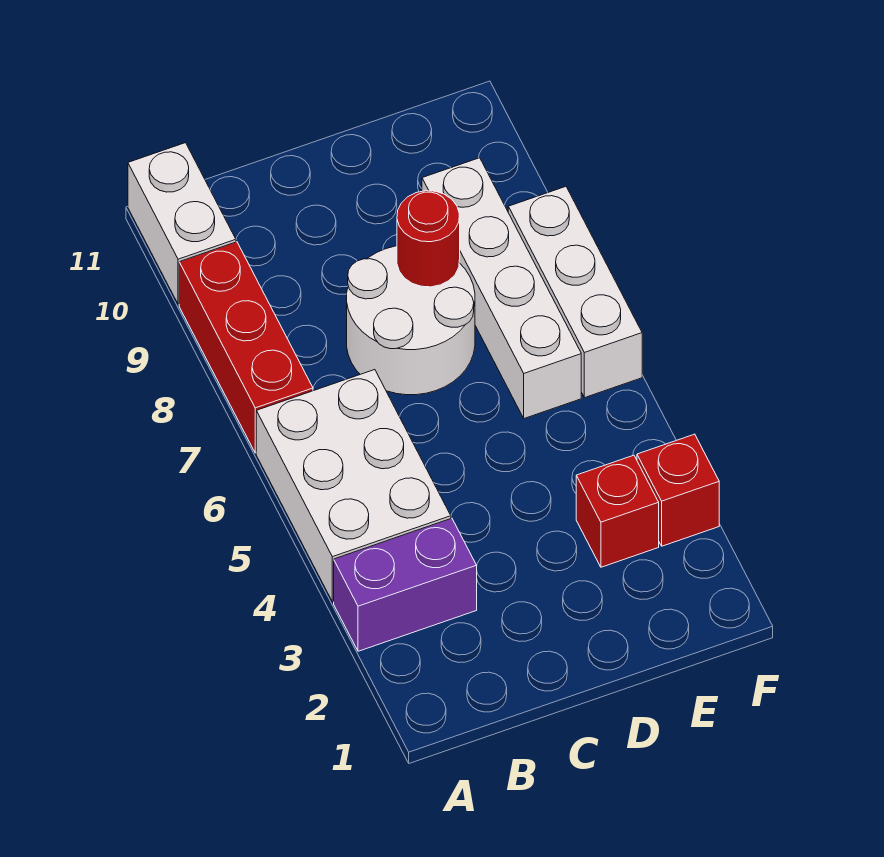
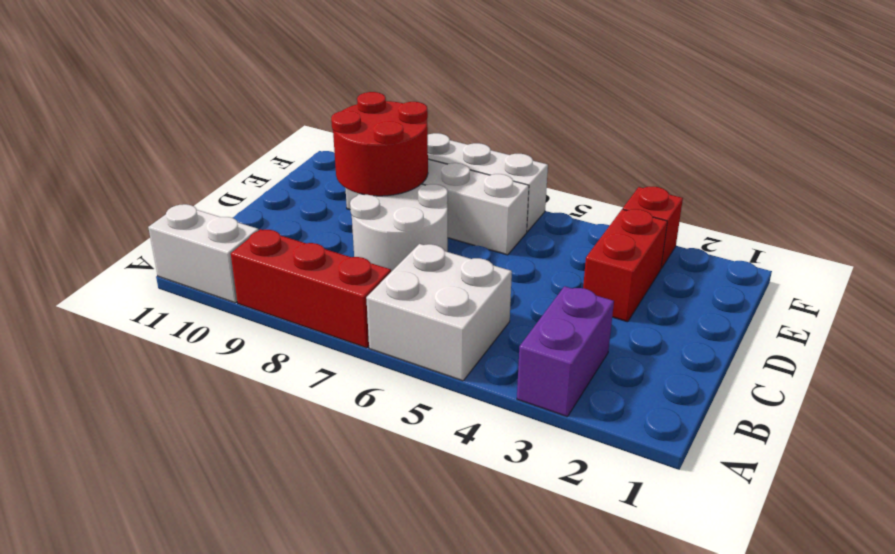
white 2x3 brick [256,370,451,602] -> white 2x2 brick [366,244,512,381]
red 1x1 round brick [397,191,460,287] -> red 2x2 round brick [331,92,428,196]
red 1x1 brick [576,455,659,567] -> red 1x2 brick [583,209,667,322]

